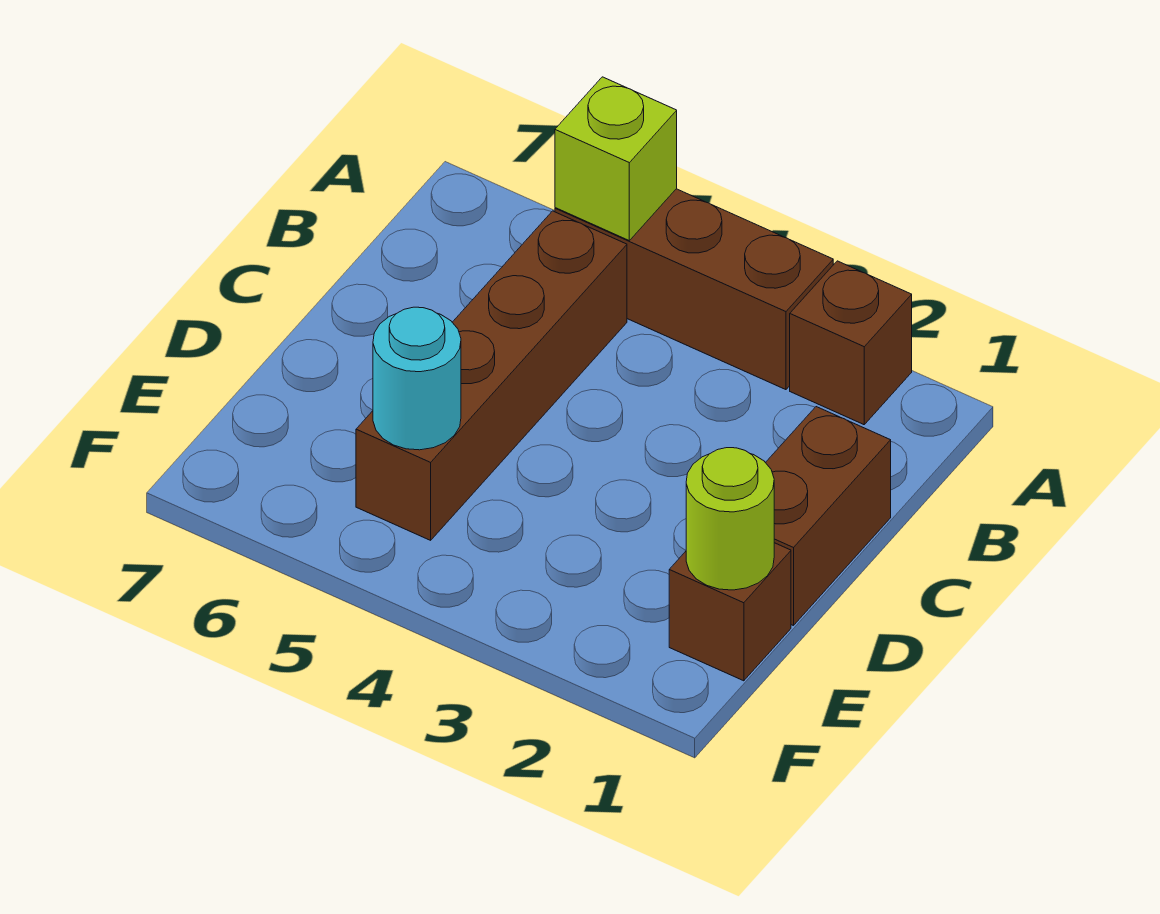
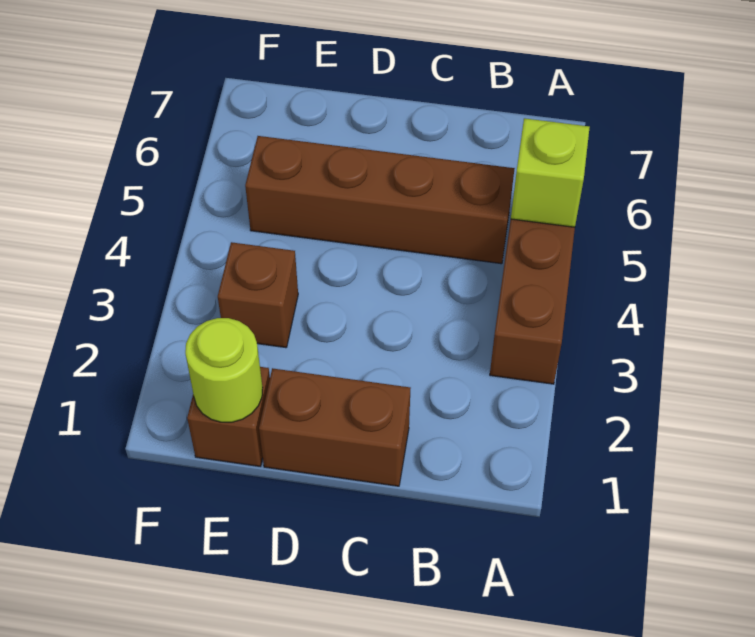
brown 1x1 brick [790,261,912,425] -> brown 1x1 brick moved to [218,242,298,348]
cyan 1x1 round brick [373,307,461,450] -> none

